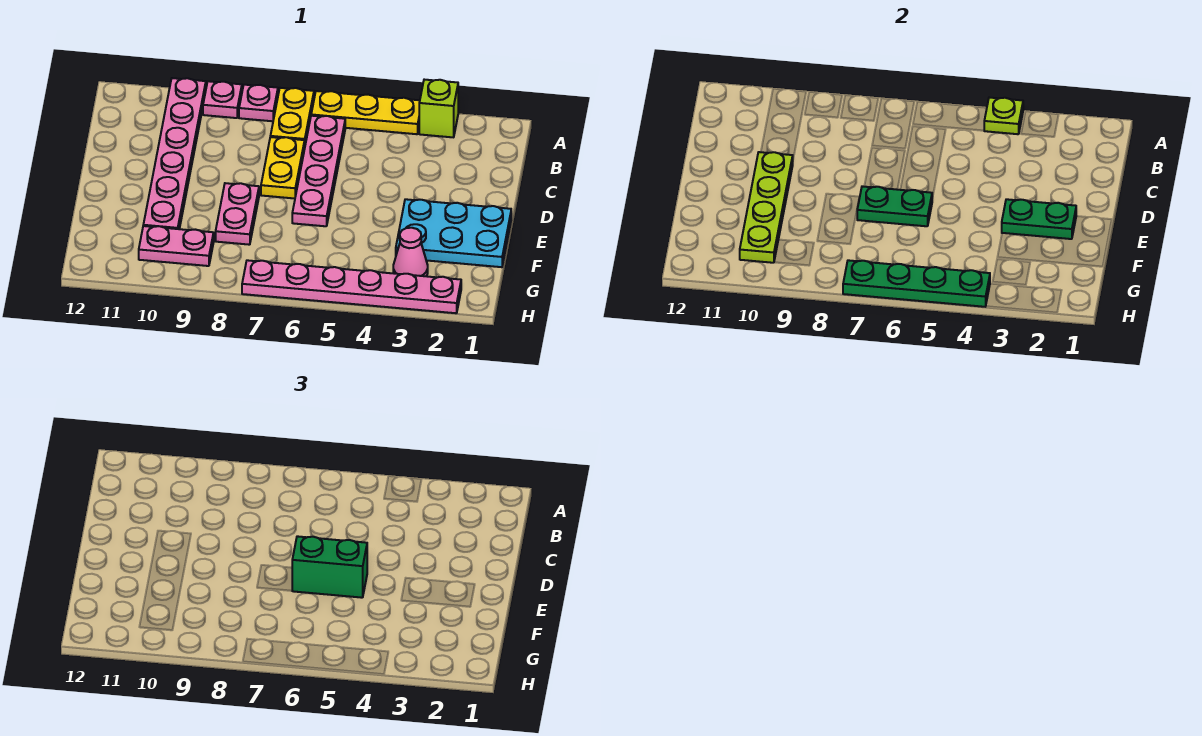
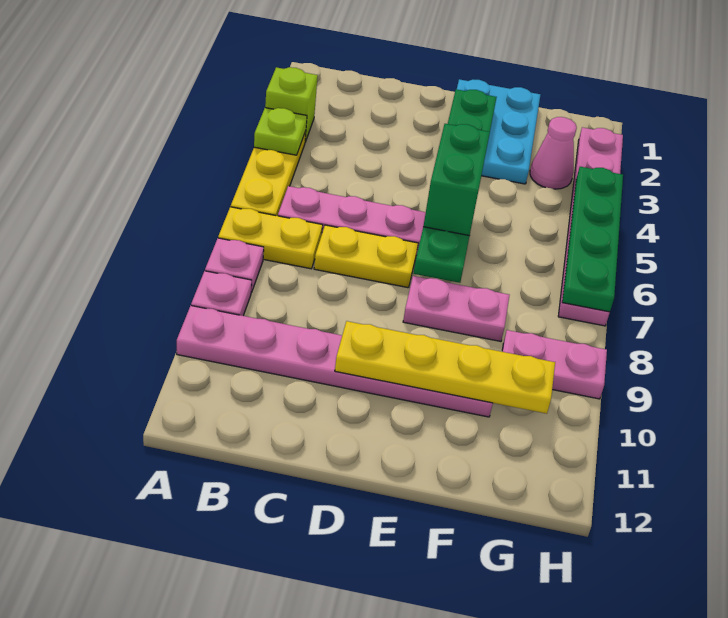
lime 1x4 plate [740,152,793,263] -> yellow 1x4 plate [335,321,555,414]
pink 1x2 plate [139,226,214,266] -> pink 1x2 plate turned to [502,330,607,399]

